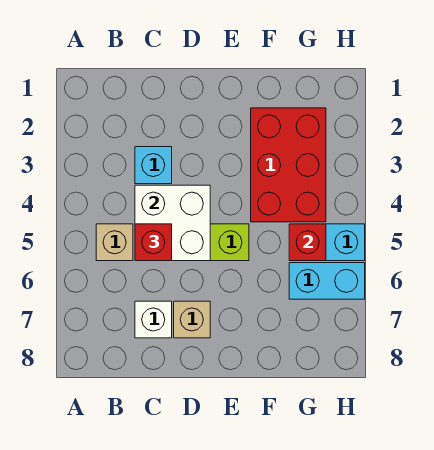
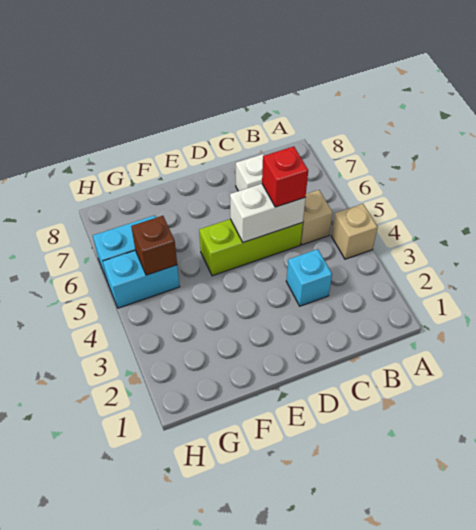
white 2x2 brick [135,185,210,261] -> white 1x2 brick [230,184,305,242]
tan 1x1 brick [174,301,210,338] -> tan 1x1 brick moved to [331,204,378,259]
red 2x3 brick [251,108,326,222] -> none
red 1x1 brick [289,224,326,261] -> brown 1x1 brick [131,216,177,275]

